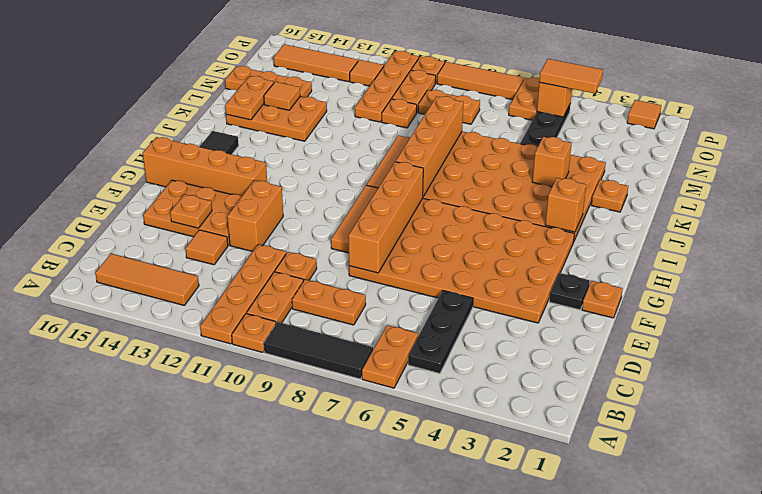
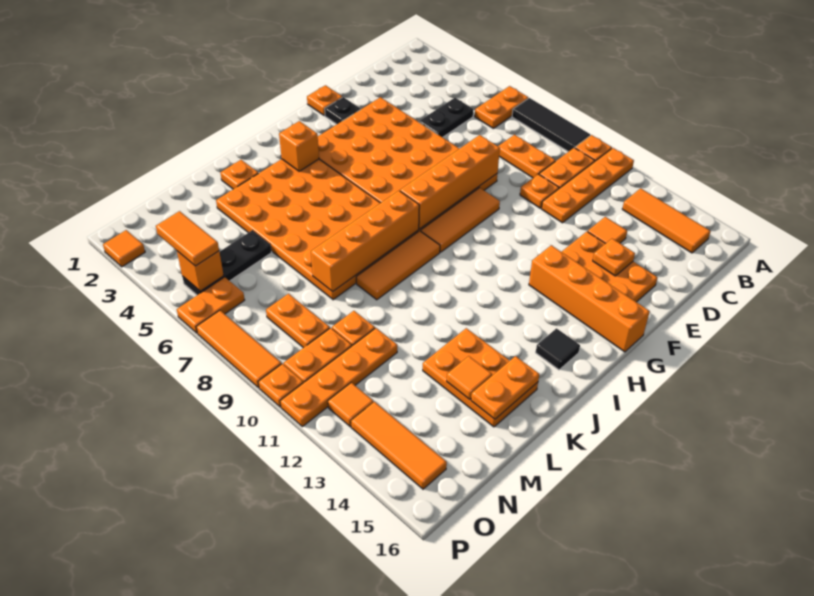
black 1x3 plate [408,291,473,373] -> black 1x2 plate [419,98,473,137]
orange 1x2 brick [227,180,283,251] -> none
orange 1x1 brick [532,137,572,187] -> none
orange 1x3 plate [225,66,312,97] -> none

